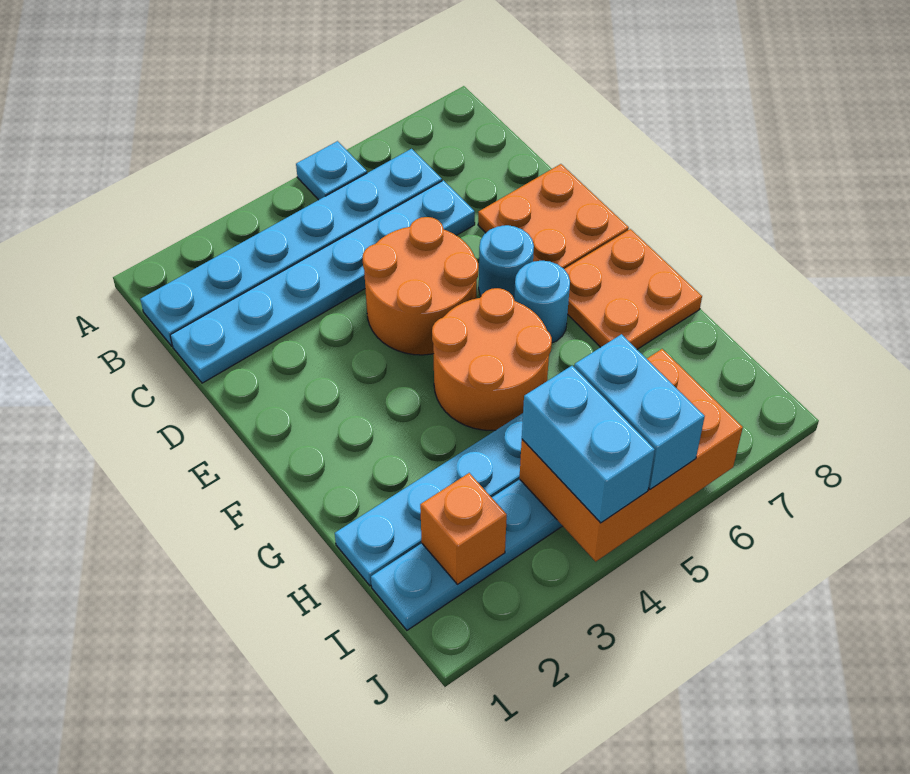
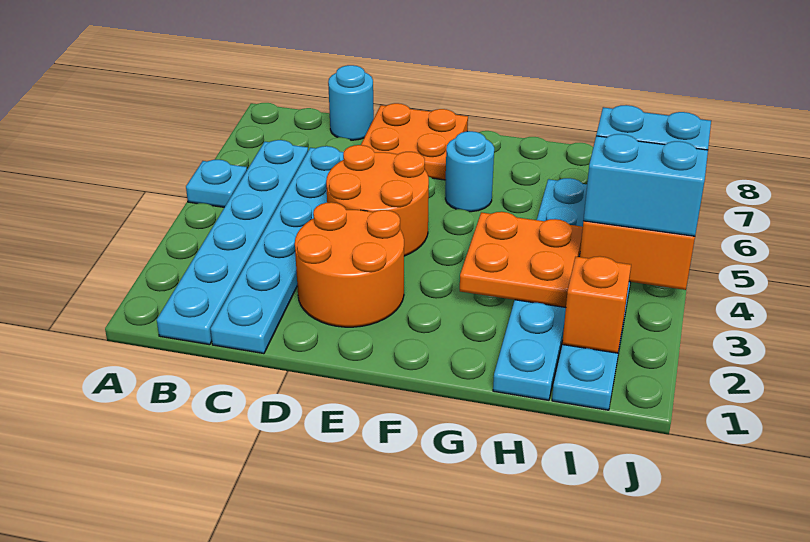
cyan 1x1 round brick [479,225,534,298] -> cyan 1x1 round brick moved to [328,65,374,140]
orange 2x2 round brick [432,288,552,430] -> orange 2x2 round brick moved to [295,202,404,327]
orange 2x2 plate [564,229,702,349] -> orange 2x2 plate moved to [460,212,583,307]

